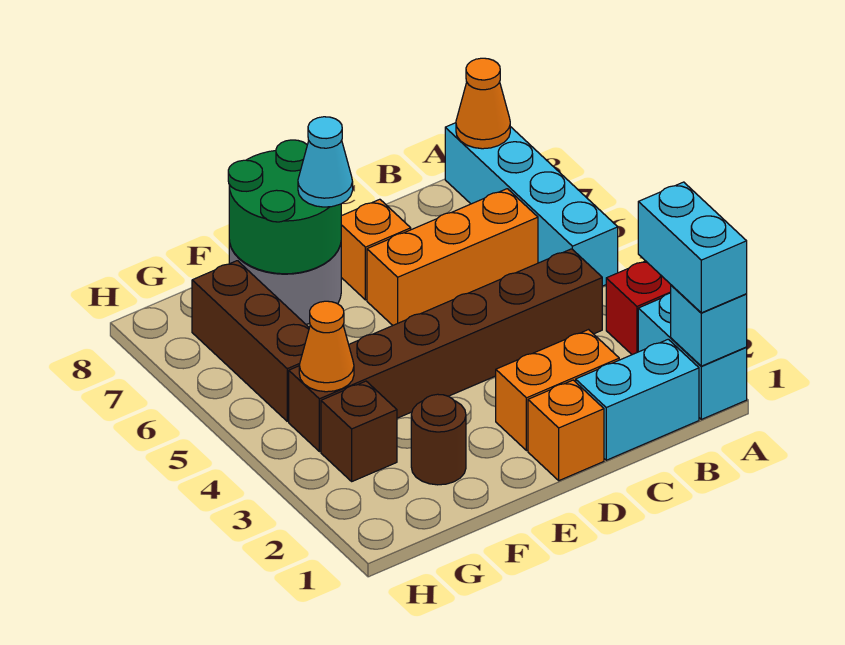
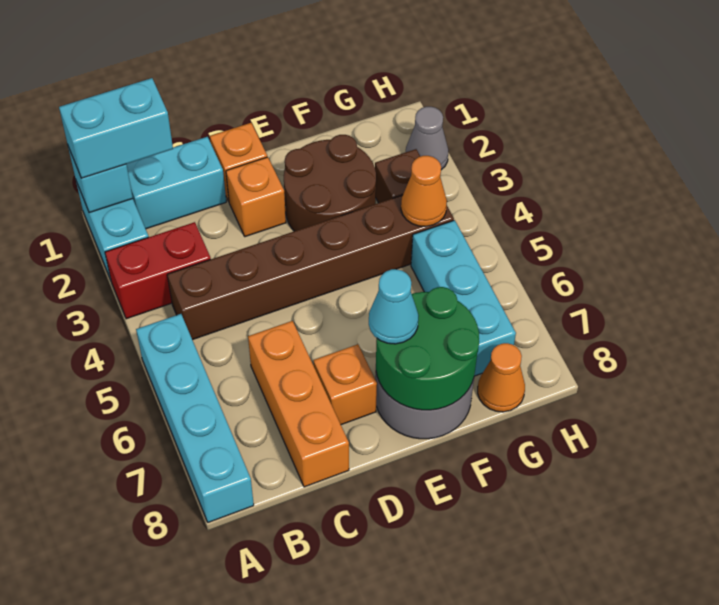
cyan 1x2 brick [638,182,747,313] -> cyan 1x2 brick turned to [59,78,173,178]
red 1x1 brick [606,261,671,355] -> red 1x2 brick [105,222,211,319]
orange 1x1 cone [456,58,510,149] -> orange 1x1 cone moved to [478,343,525,412]
orange 1x3 brick [367,189,538,325] -> orange 1x3 brick turned to [248,321,349,487]
orange 1x2 brick [496,330,619,451] -> orange 1x1 brick [226,157,286,237]
brown 1x1 round brick [411,394,466,485] -> brown 2x2 round brick [284,135,376,231]
brown 1x3 brick [192,261,309,421] -> cyan 1x3 brick [411,220,516,376]
none -> grey 1x1 cone [406,107,449,170]

